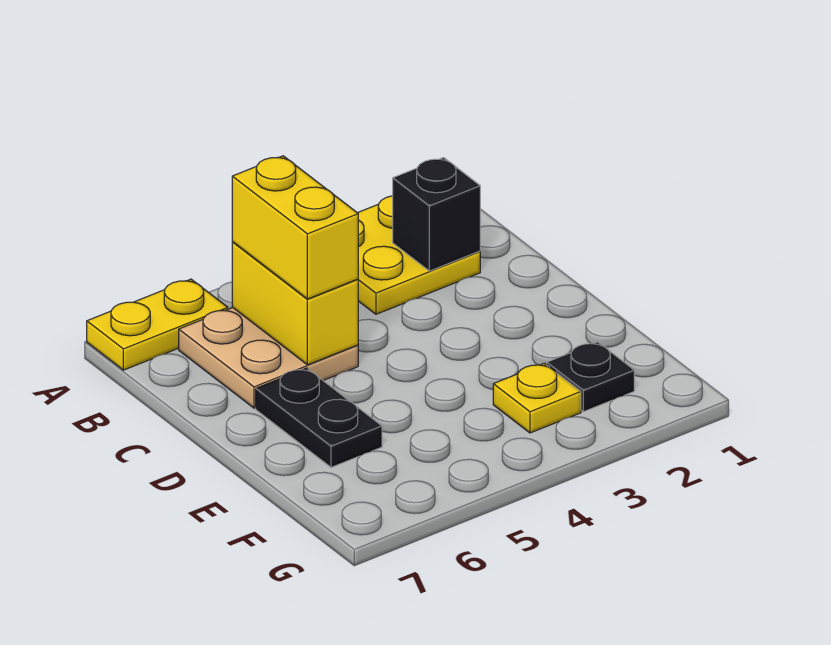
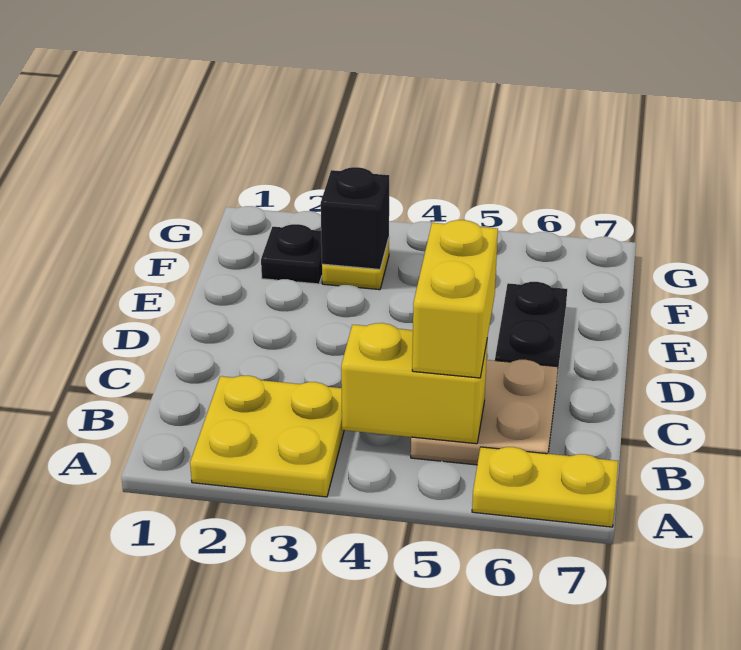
black 1x1 brick [393,158,480,271] -> black 1x1 brick moved to [321,167,389,269]
yellow 1x2 brick [232,242,358,365] -> yellow 1x2 brick turned to [341,323,487,444]

